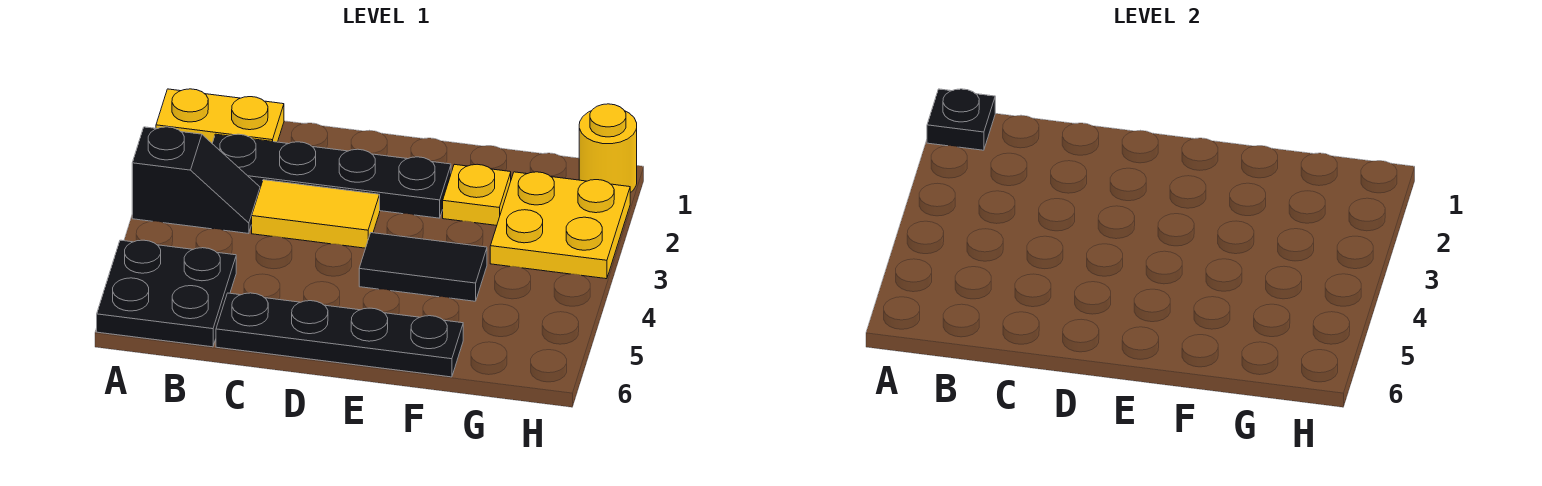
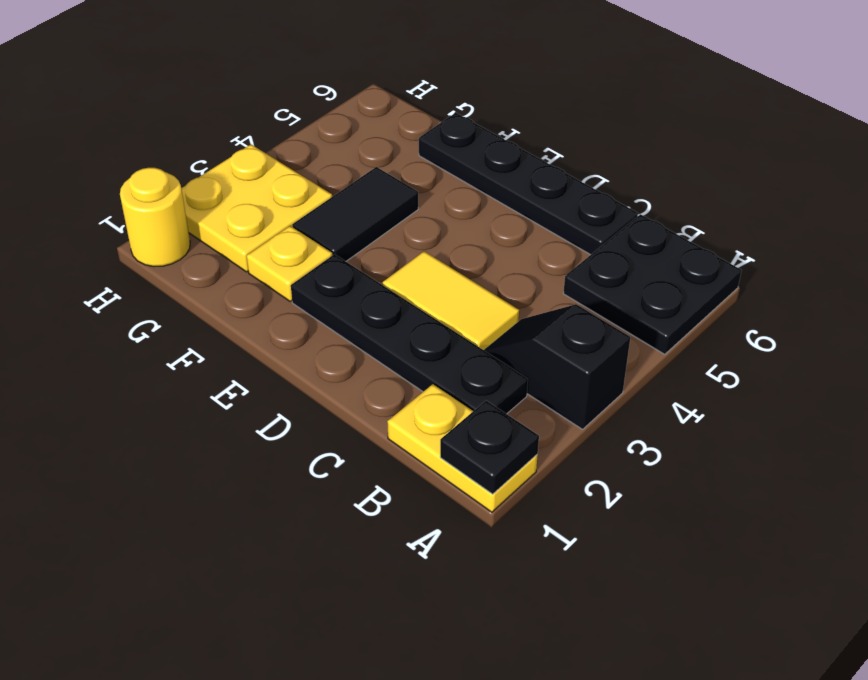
black 1x2 tile [359,233,487,301] -> black 1x2 tile turned to [292,167,418,261]

